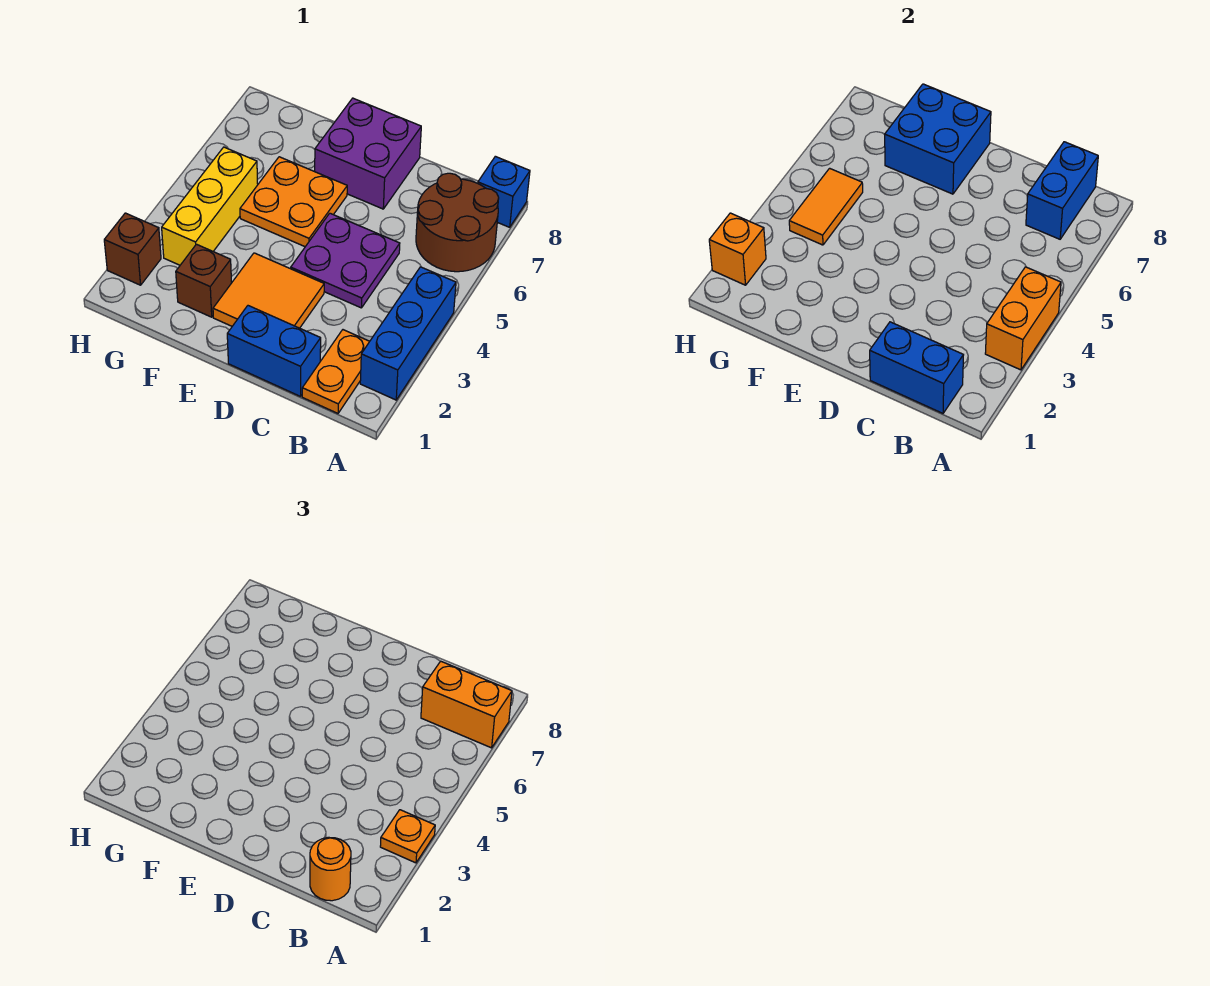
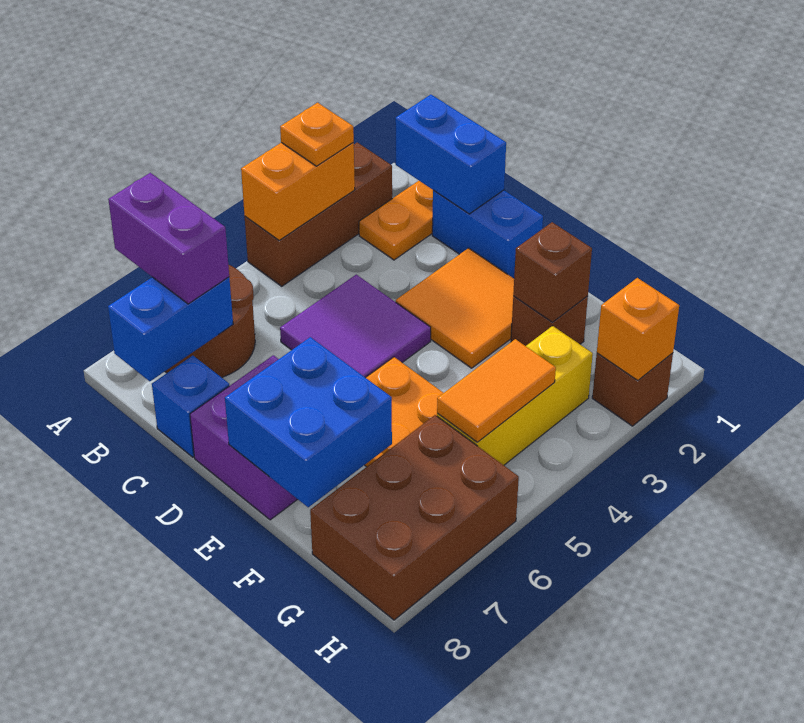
blue 1x3 brick [360,267,456,400] -> brown 1x3 brick [245,142,392,286]
orange 1x2 brick [421,661,512,748] -> purple 1x2 brick [108,173,229,304]
blue 1x1 brick [478,156,530,227] -> blue 1x1 brick moved to [152,356,229,457]
orange 1x1 round brick [310,837,351,901] -> none
purple 2x2 plate [291,213,400,308] -> purple 2x2 tile [280,275,431,378]
none -> brown 1x1 brick [513,222,592,322]
none -> brown 2x3 brick [310,415,519,620]

